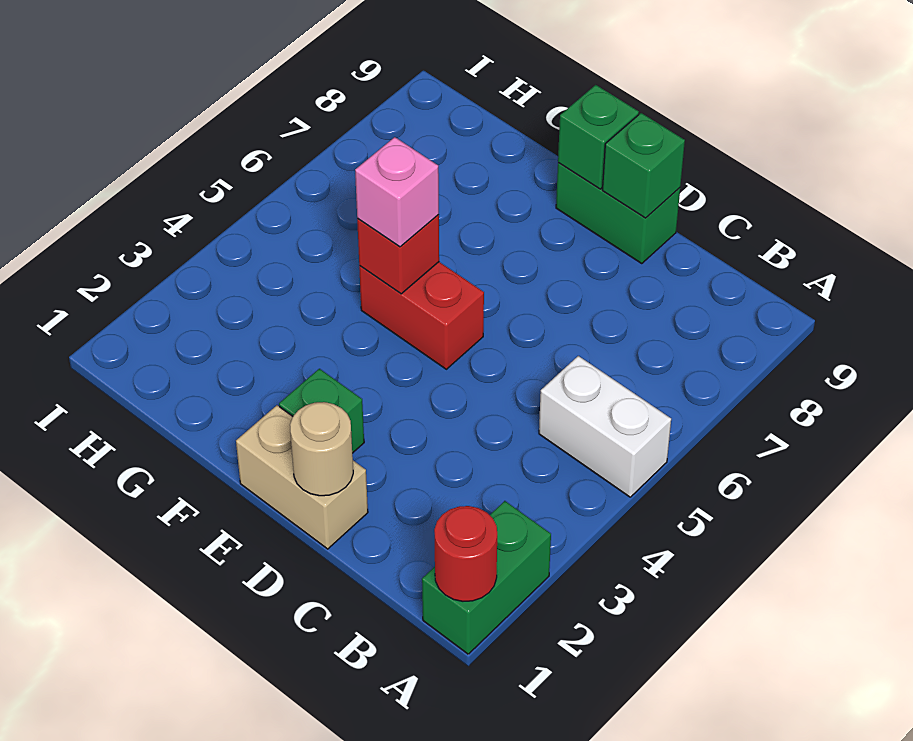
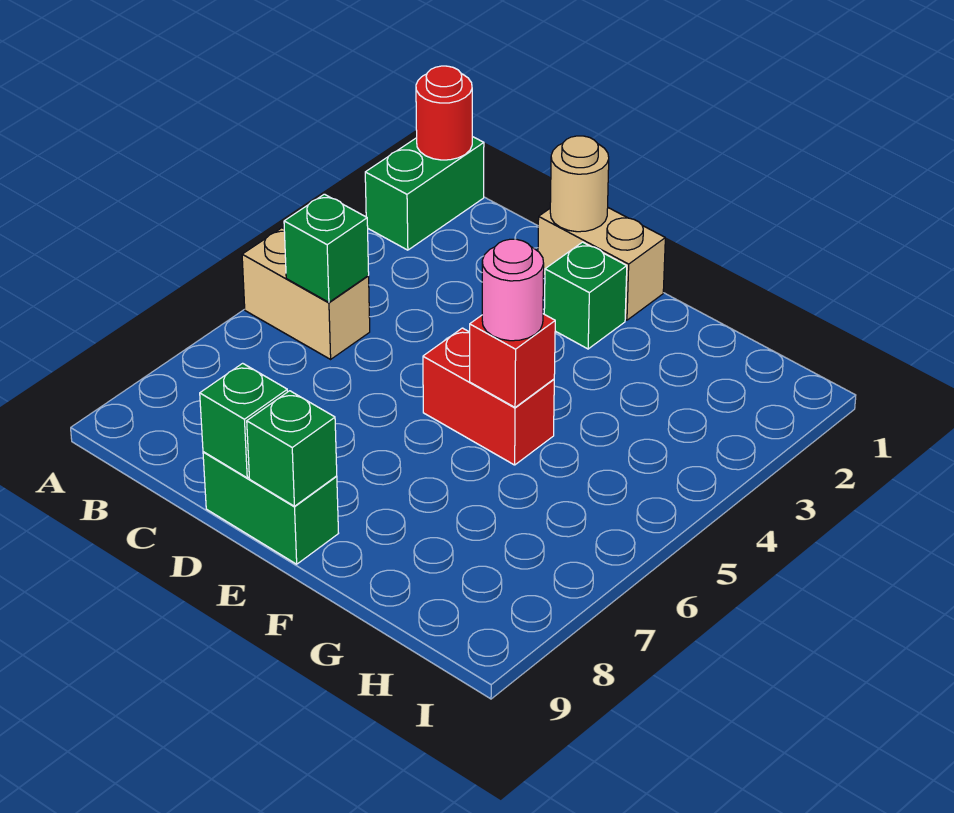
white 1x2 brick [539,356,671,497] -> tan 1x2 brick [242,228,370,359]
none -> green 1x1 brick [284,194,369,302]
pink 1x1 brick [355,137,439,247] -> pink 1x1 round brick [482,239,544,341]

